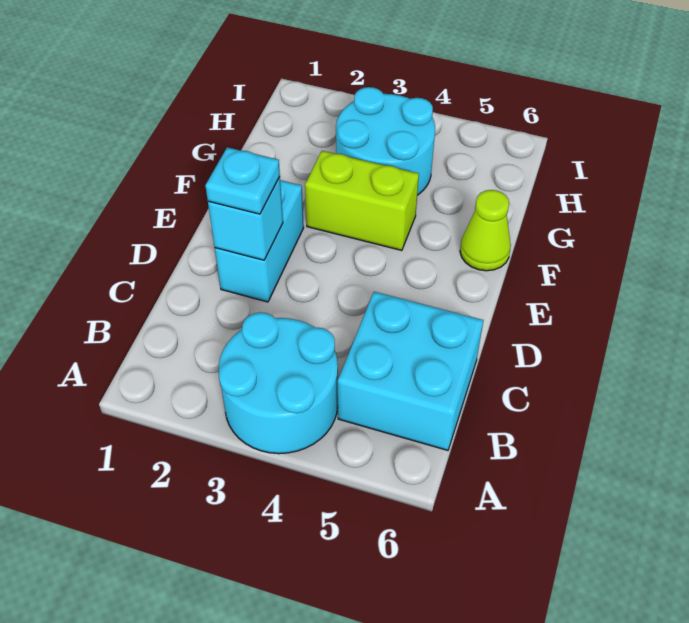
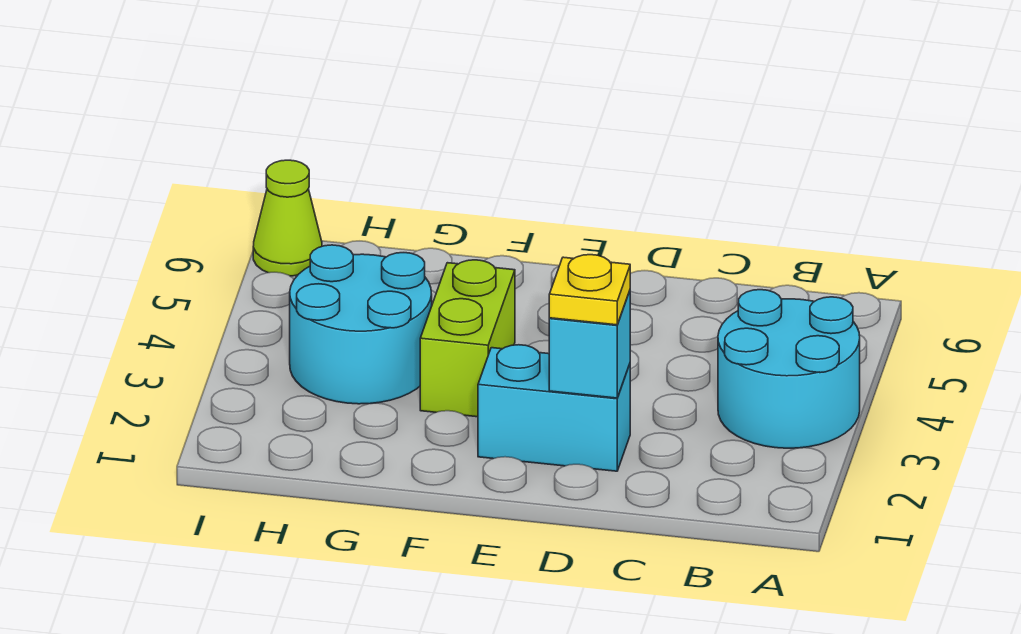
cyan 2x2 brick [338,292,483,450] -> none
cyan 1x1 plate [205,147,280,214] -> yellow 1x1 plate [549,255,630,325]
lime 1x1 cone [460,190,511,271] -> lime 1x1 cone moved to [253,160,322,276]

